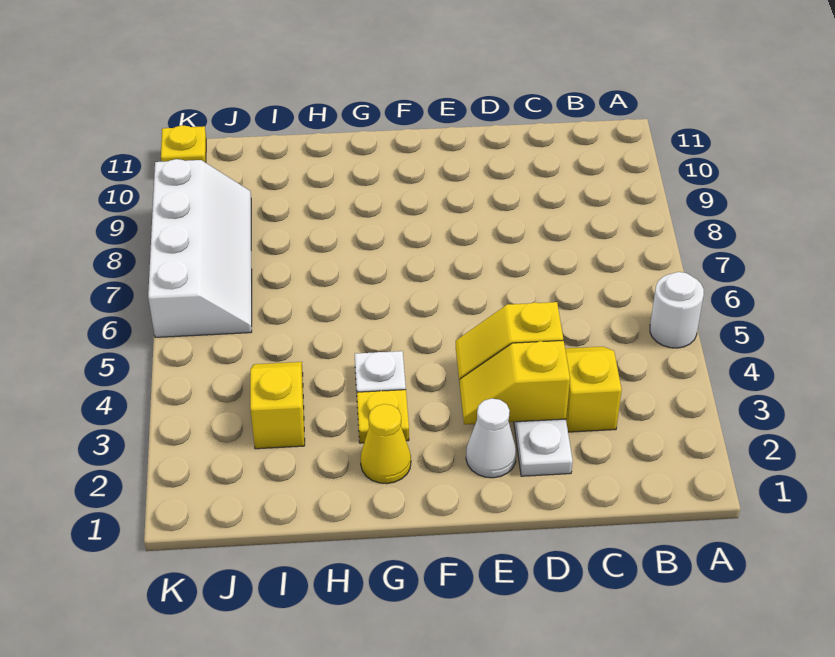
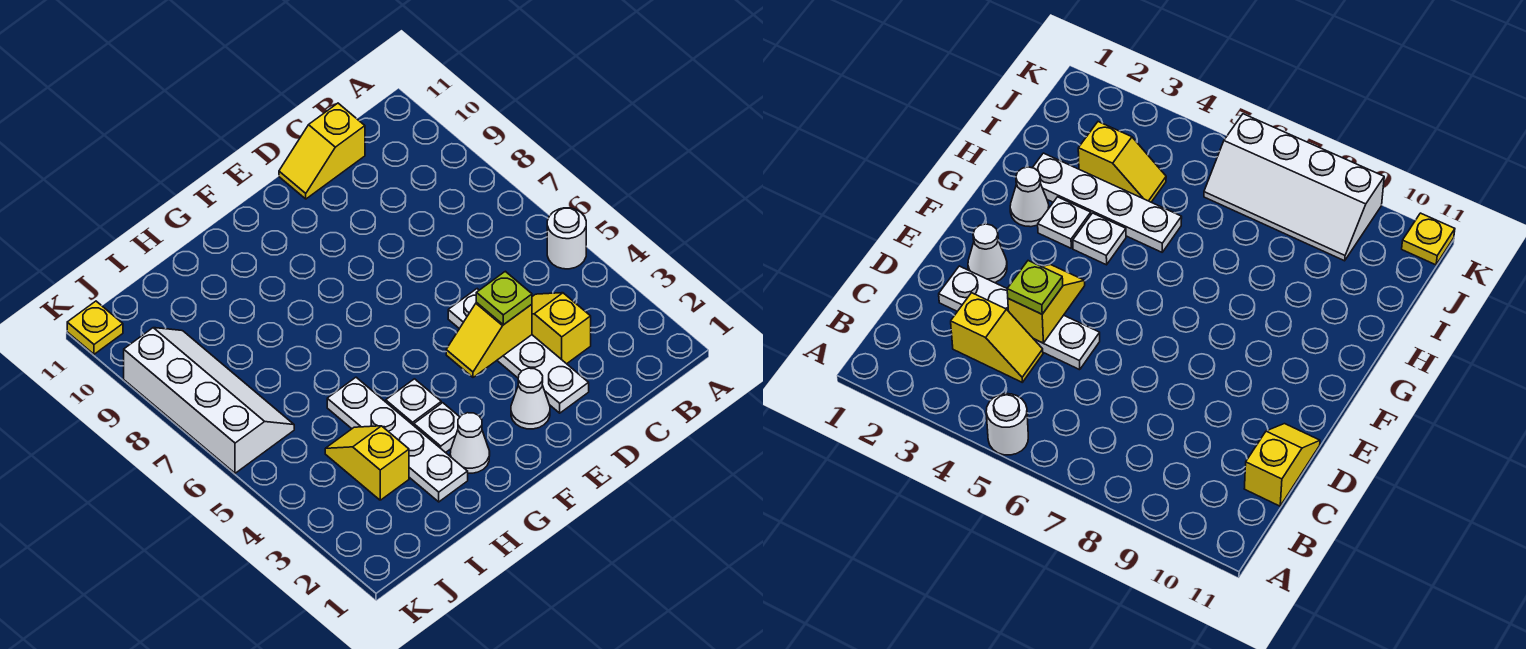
yellow 1x2 slope [460,340,570,424] -> yellow 1x2 slope moved to [279,103,365,199]
none -> lime 1x1 plate [476,271,532,325]
yellow 1x1 cone [361,404,411,484] -> white 1x1 cone [450,413,490,473]
yellow 1x1 plate [357,390,409,443] -> white 1x1 plate [414,403,460,453]
none -> white 1x4 plate [327,377,468,502]

